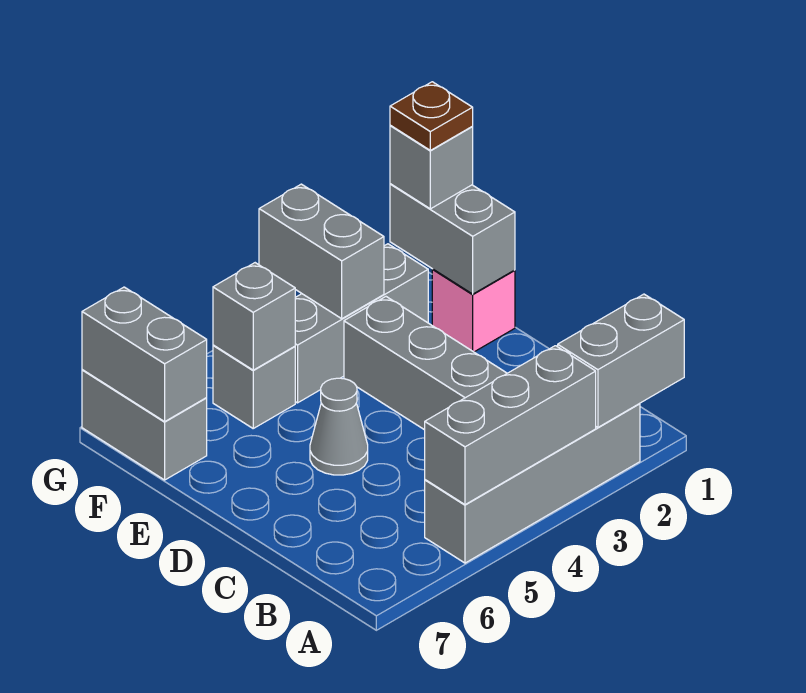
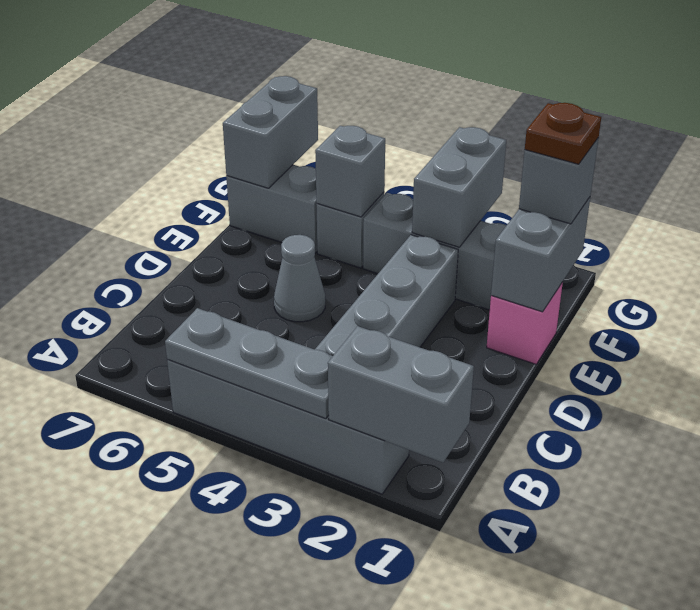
grey 1x3 brick [425,346,596,505] -> grey 1x3 plate [165,308,333,419]
grey 1x2 brick [82,370,207,480] -> grey 1x2 brick turned to [226,165,317,253]

